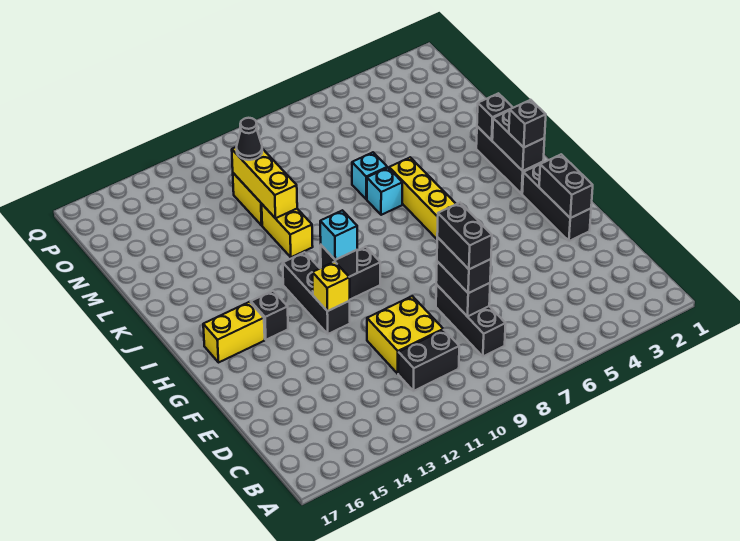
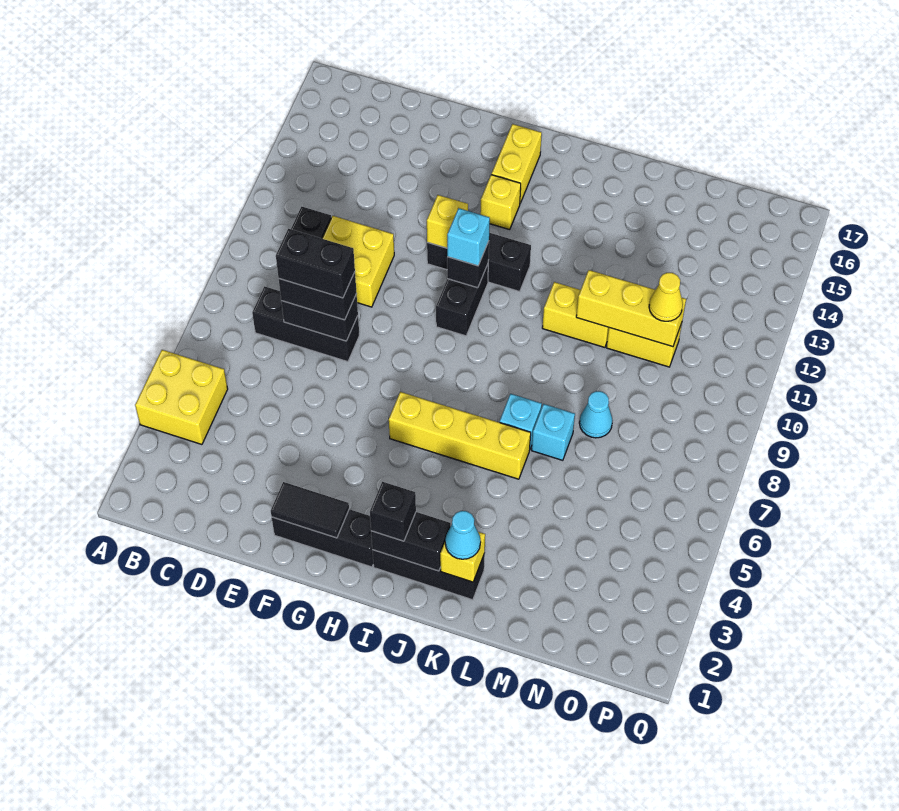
none -> yellow 2x2 brick [135,350,228,444]
black 1x2 brick [539,154,593,218] -> black 1x2 tile [271,482,349,538]
black 1x1 brick [251,291,288,340] -> yellow 1x1 brick [480,175,521,230]
black 1x1 brick [477,93,513,140] -> yellow 1x1 brick [440,532,485,582]
none -> cyan 1x1 cone [445,511,481,559]
none -> cyan 1x1 cone [579,391,613,438]
black 1x1 cone [237,118,262,160] -> yellow 1x1 cone [649,273,683,321]

